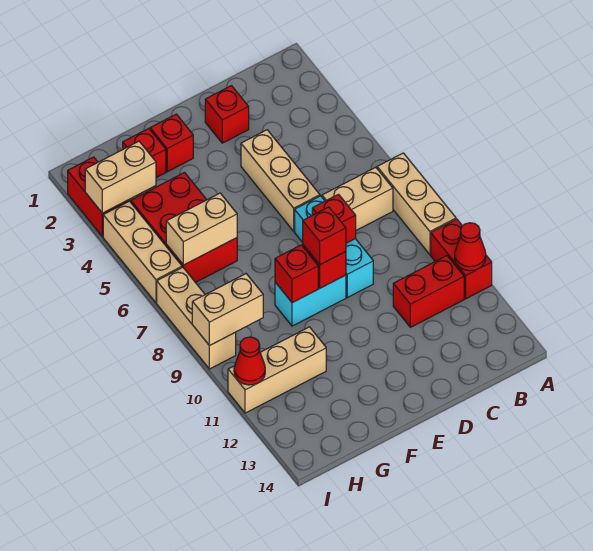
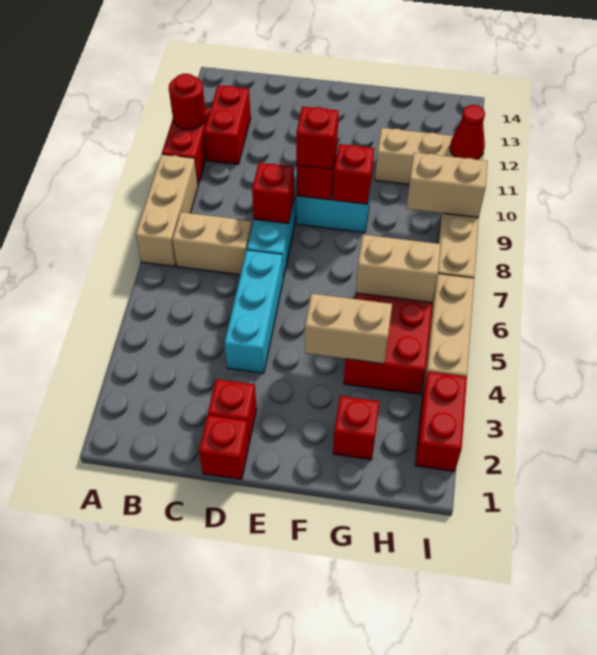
red 1x1 cone [455,223,486,271] -> red 1x1 round brick [169,74,206,129]
red 1x2 brick [393,256,464,327] -> red 1x2 brick turned to [204,85,251,164]
tan 1x3 brick [241,130,320,231] -> cyan 1x3 brick [224,250,283,373]
red 1x1 brick [150,114,193,172] -> red 1x1 brick moved to [199,415,249,479]
tan 1x2 brick [85,141,156,213] -> tan 1x2 brick moved to [305,294,392,364]

